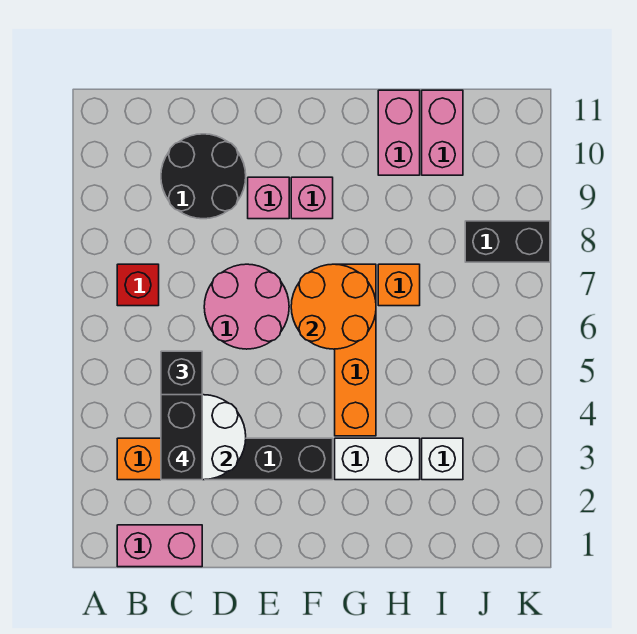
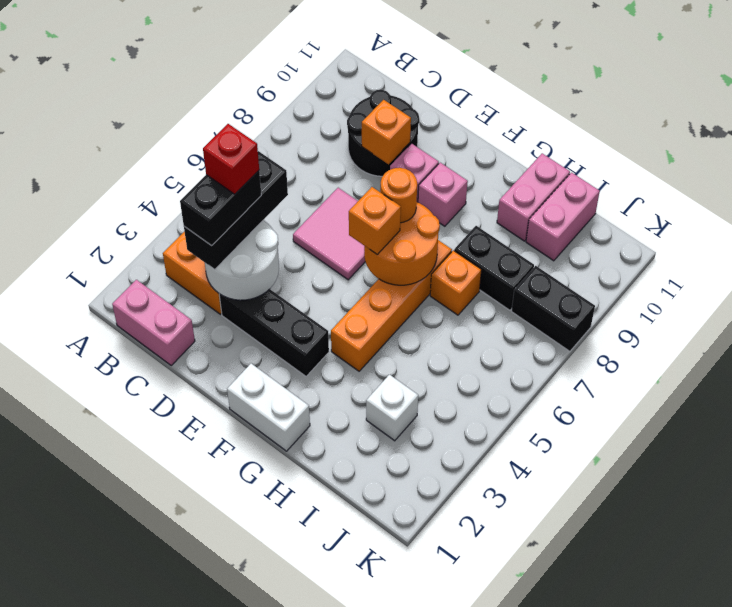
red 1x1 brick [117,264,159,306] -> red 1x1 brick moved to [203,124,259,194]
pink 2x2 round brick [204,264,289,349] -> pink 2x2 tile [293,188,365,280]
none -> orange 1x1 brick [362,100,411,164]
none -> orange 1x1 brick [349,187,401,255]
none -> orange 1x1 round brick [380,168,417,223]
white 1x2 brick [335,438,420,480] -> white 1x2 brick moved to [227,364,310,451]
none -> black 1x2 brick [454,226,534,310]

